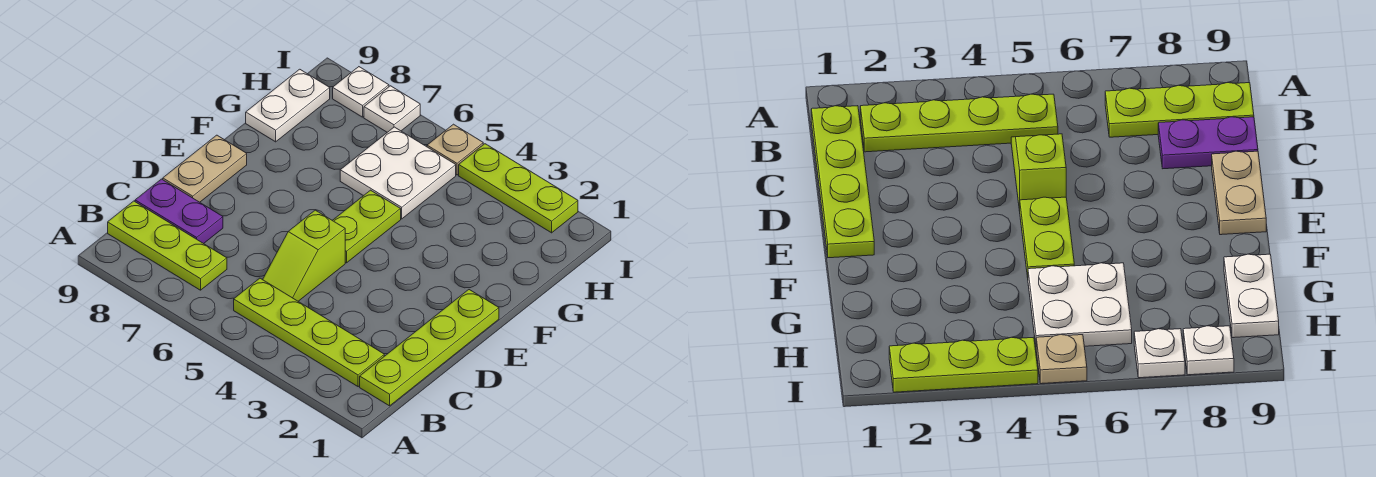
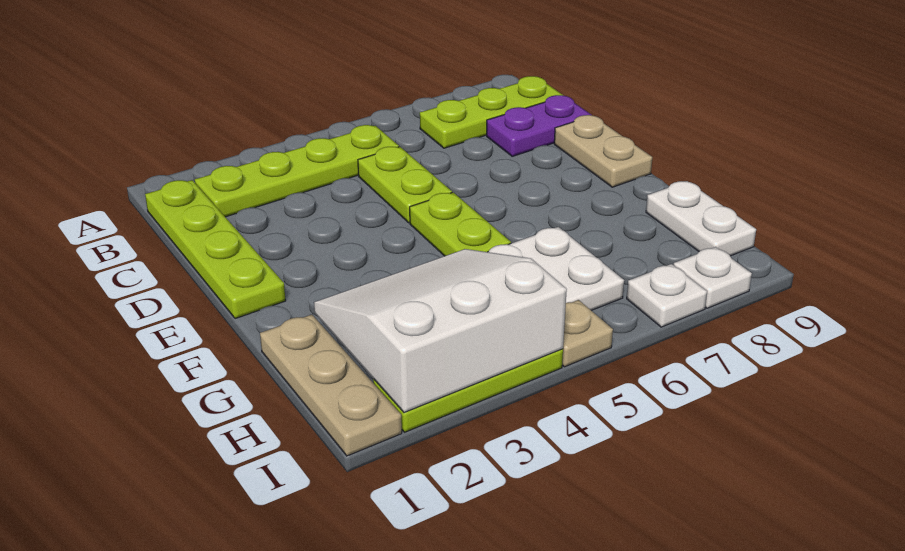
lime 1x2 slope [263,210,345,301] -> lime 1x2 plate [358,147,452,223]
none -> tan 1x3 plate [260,315,402,456]
none -> white 3x3 slope [314,249,567,413]

